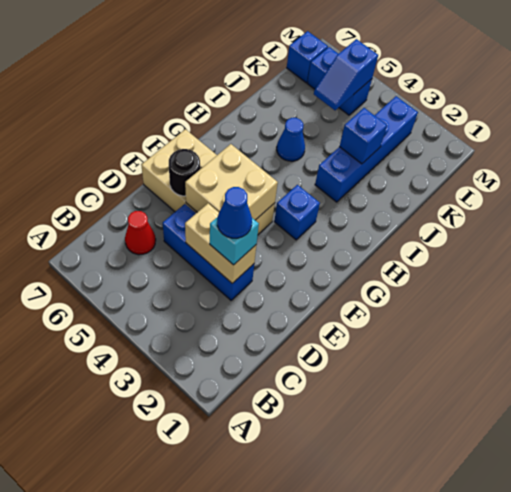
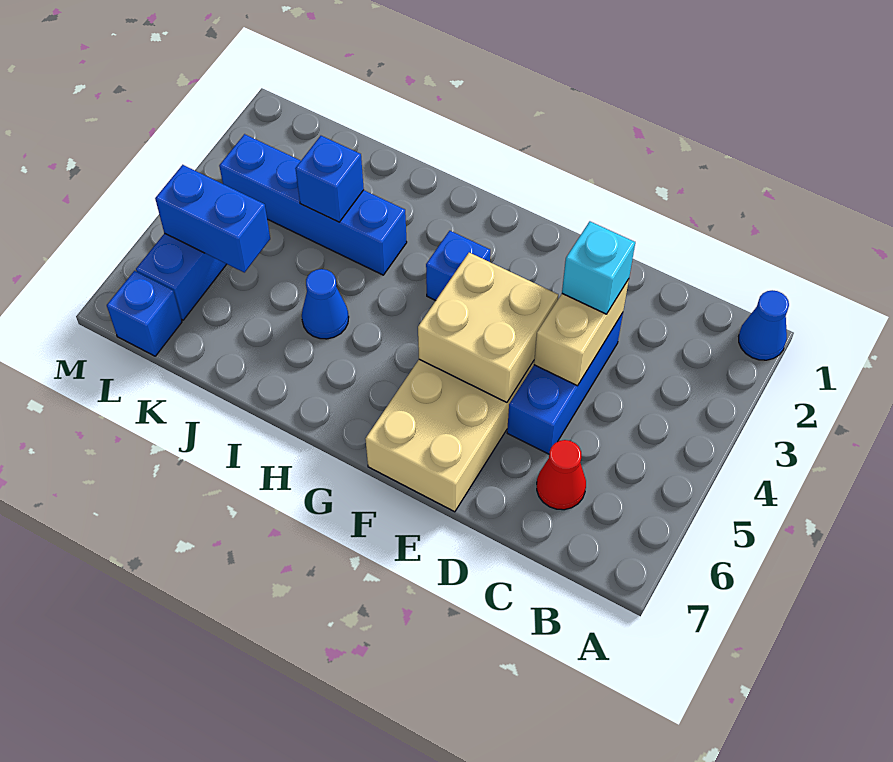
blue 1x1 cone [217,187,252,238] -> blue 1x1 cone moved to [739,290,789,360]
black 1x1 round brick [169,149,200,196] -> none
blue 1x2 slope [314,39,378,110] -> blue 1x2 brick [155,165,270,272]

